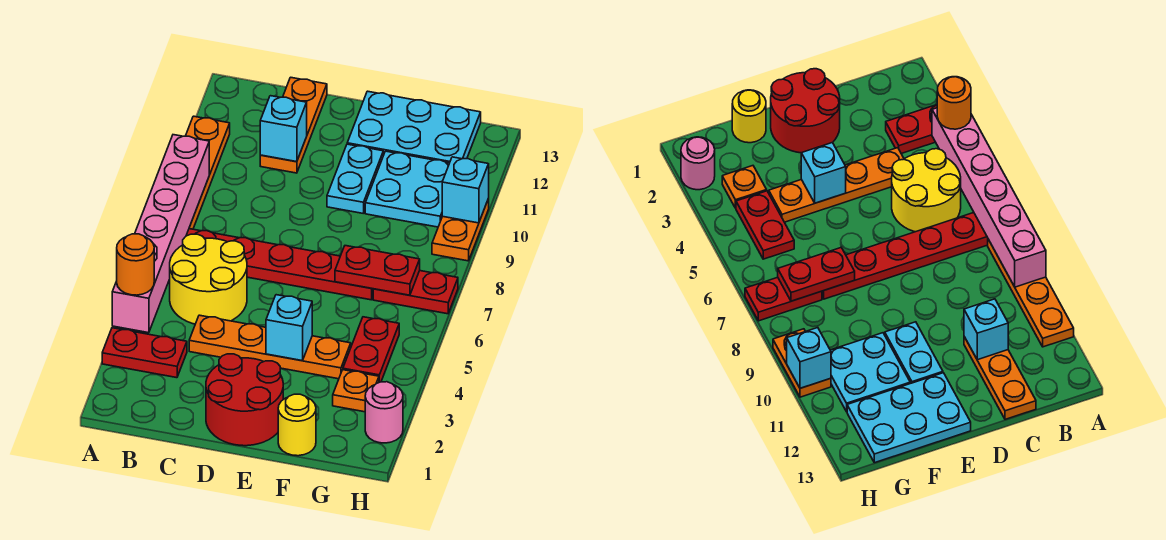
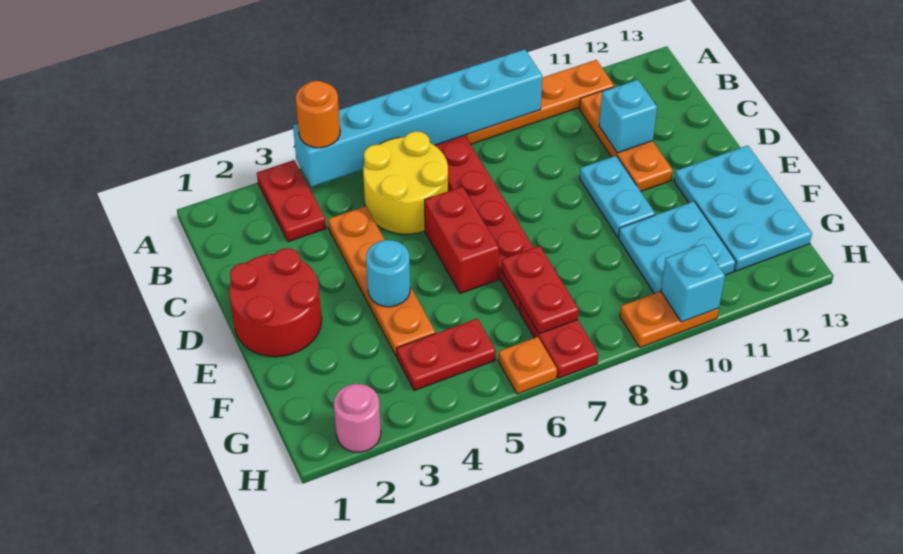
pink 1x6 brick [112,135,209,333] -> cyan 1x6 brick [293,49,542,187]
orange 1x3 plate [260,77,327,173] -> orange 1x3 plate turned to [579,87,673,191]
none -> red 1x2 brick [425,187,499,294]
cyan 1x1 brick [266,295,312,361] -> cyan 1x1 round brick [366,240,410,307]
cyan 1x2 plate [327,144,383,213] -> cyan 1x2 plate turned to [580,156,655,237]
yellow 1x1 round brick [278,394,316,456] -> none
orange 1x1 plate [333,370,379,412] -> orange 1x1 plate moved to [498,337,557,394]

